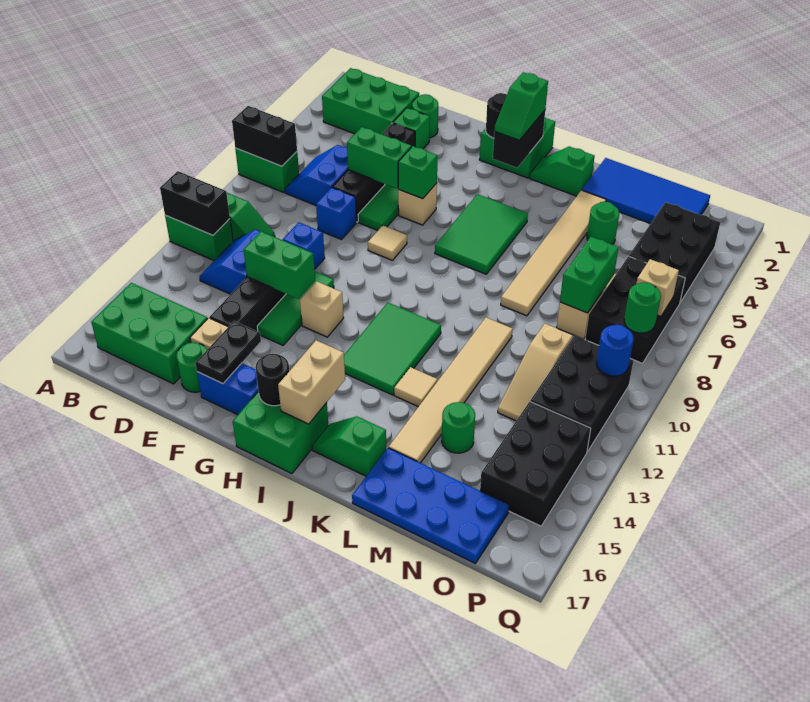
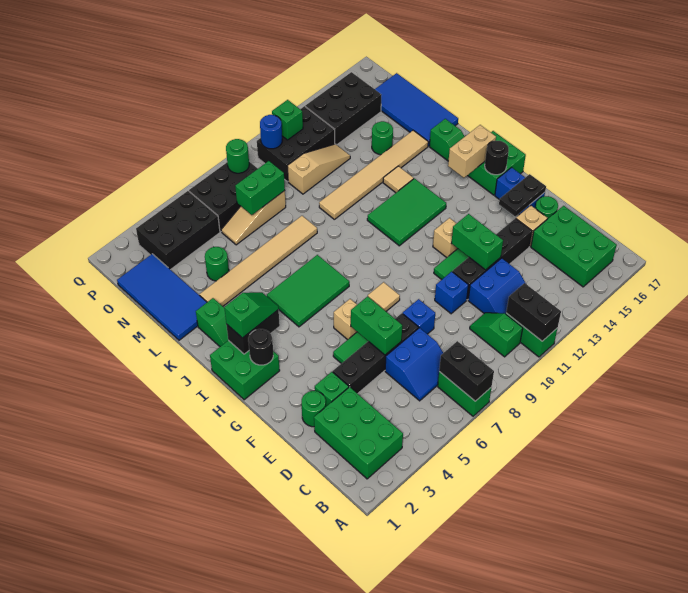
green 1x1 brick [398,146,437,199] -> green 1x1 brick moved to [272,100,303,140]
blue 2x4 plate [352,448,509,564] -> blue 2x4 tile [375,73,458,146]
tan 1x1 brick [636,259,679,316] -> none

